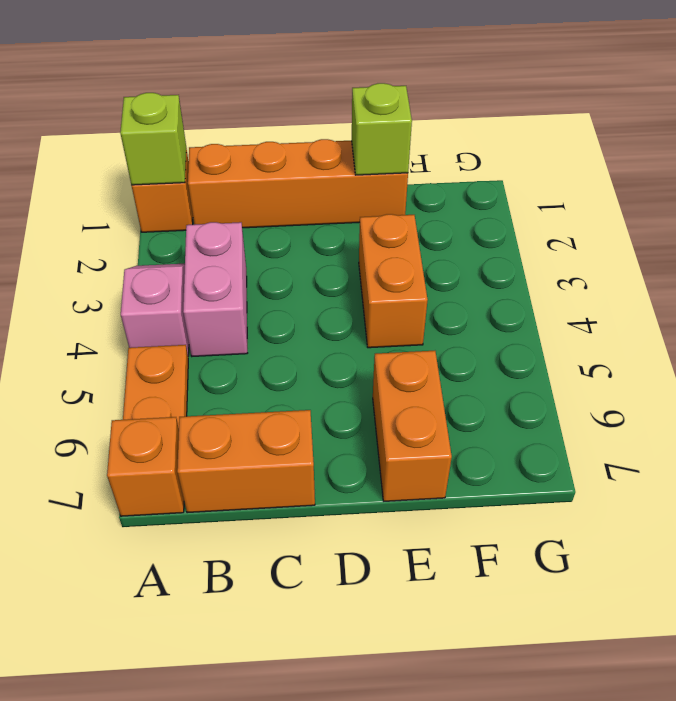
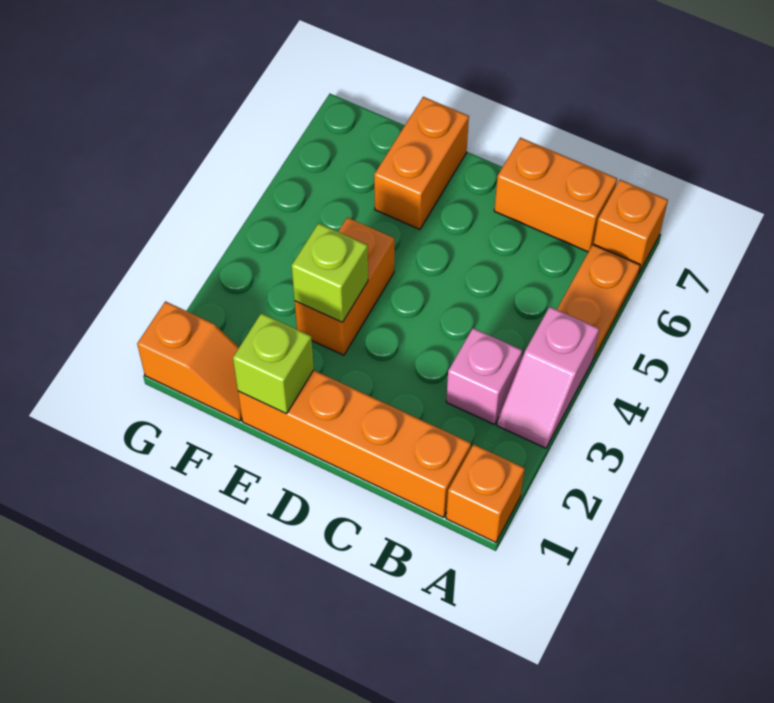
lime 1x1 brick [120,93,186,185] -> lime 1x1 brick moved to [292,223,368,322]
pink 1x2 brick [183,222,247,356] -> pink 1x1 brick [446,328,522,425]
none -> orange 1x2 slope [137,301,242,421]

